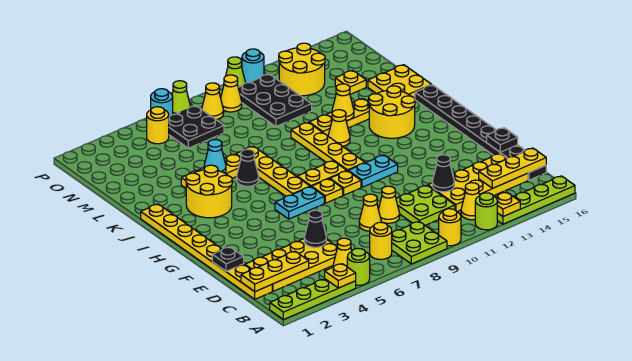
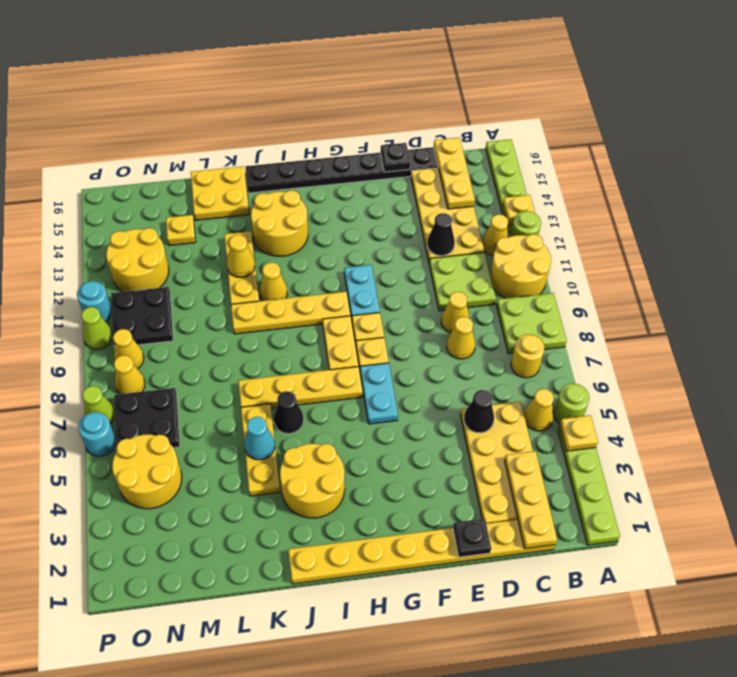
yellow 1x1 round brick [439,209,461,246] -> yellow 2x2 round brick [490,234,551,298]
black 2x3 plate [238,74,312,127] -> black 2x2 plate [111,287,173,347]
yellow 1x1 round brick [147,107,169,144] -> yellow 2x2 round brick [112,434,182,509]

